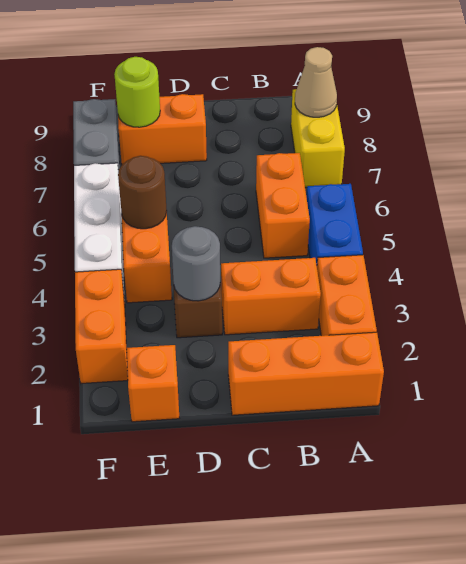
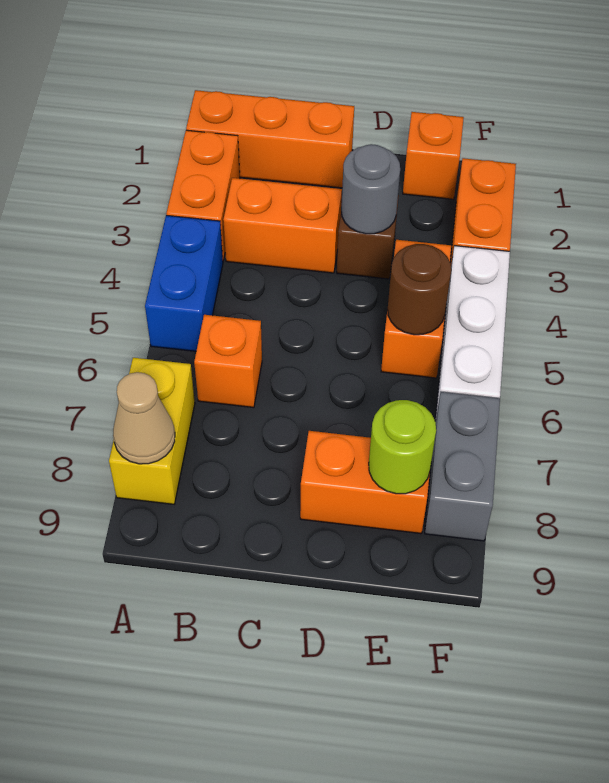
orange 1x2 brick [256,153,310,258] -> orange 1x1 brick [194,315,262,408]

